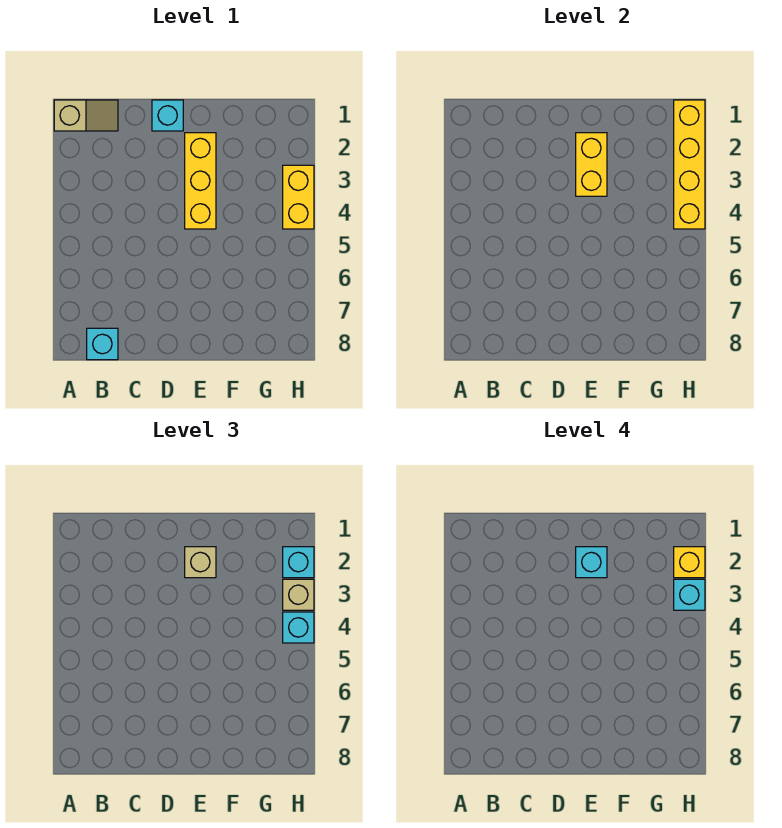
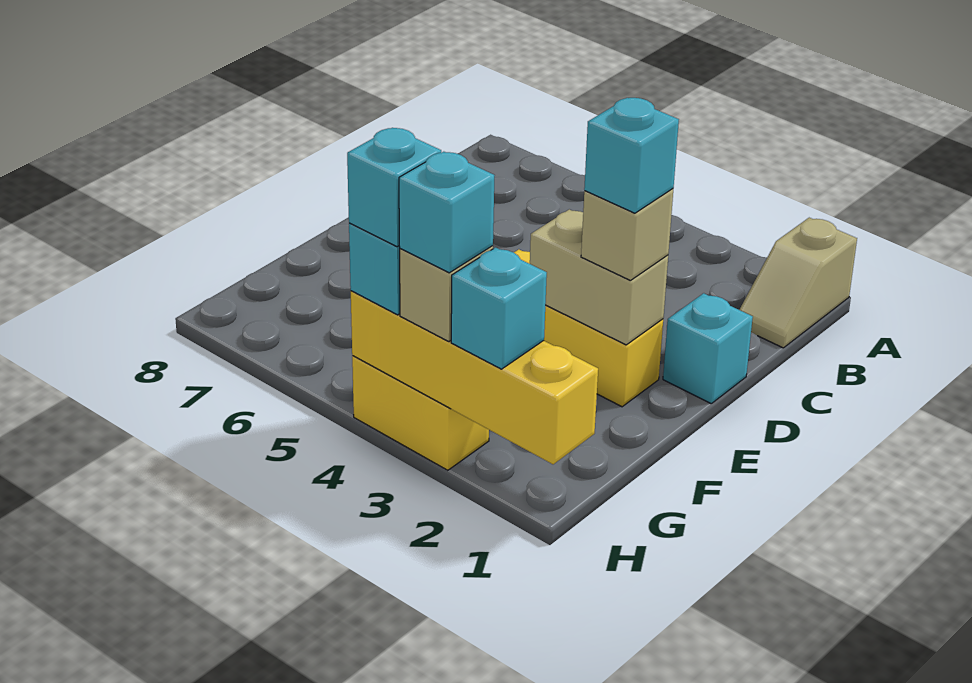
cyan 1x1 brick [87,328,118,360] -> cyan 1x1 brick moved to [347,128,441,247]
yellow 1x2 brick [576,133,607,196] -> tan 1x2 brick [530,209,668,345]
yellow 1x1 brick [674,547,705,578] -> none

